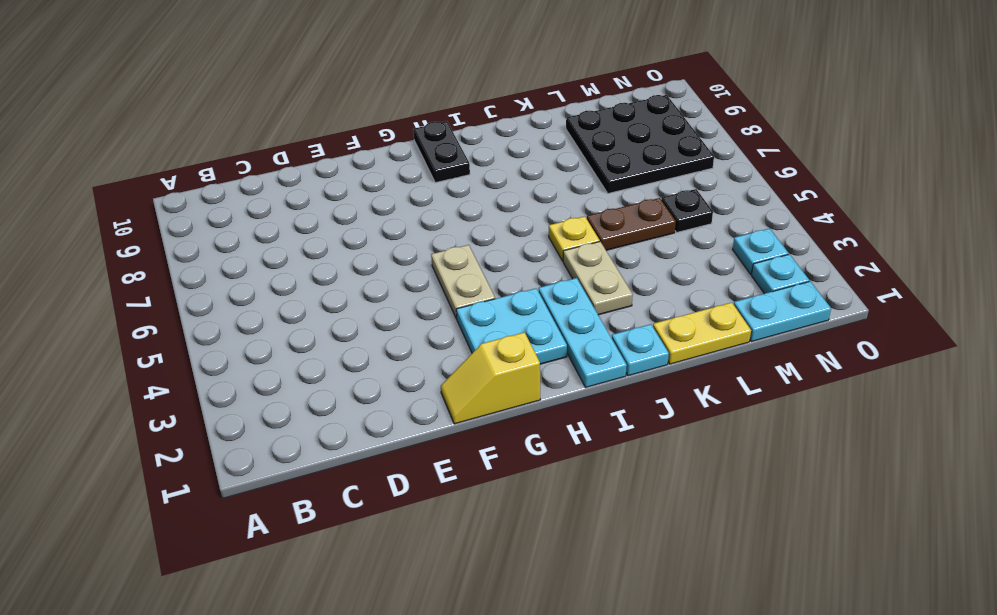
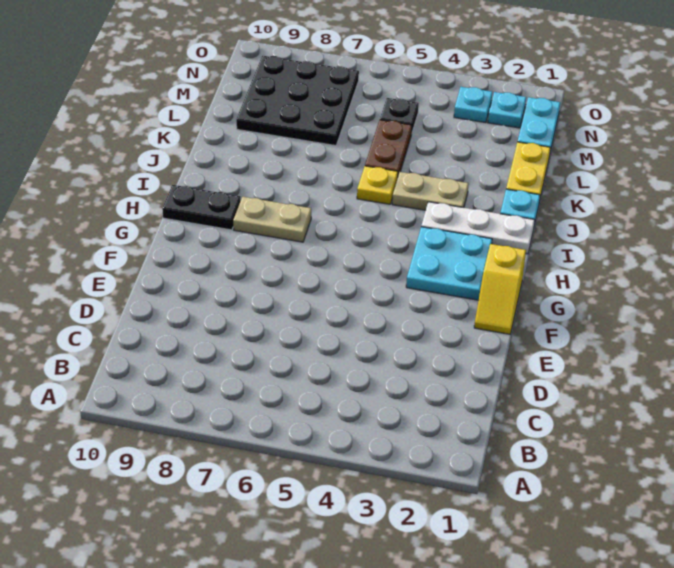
tan 1x2 plate [431,245,495,319] -> tan 1x2 plate moved to [233,197,311,242]
cyan 1x3 plate [539,278,627,387] -> white 1x3 plate [421,202,535,254]

